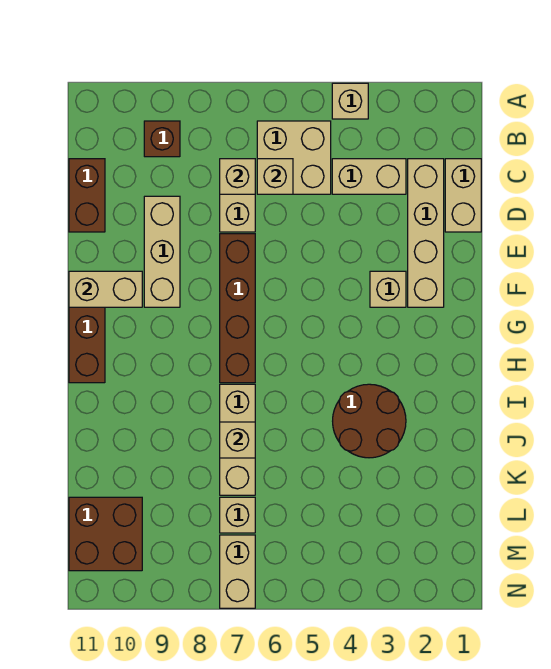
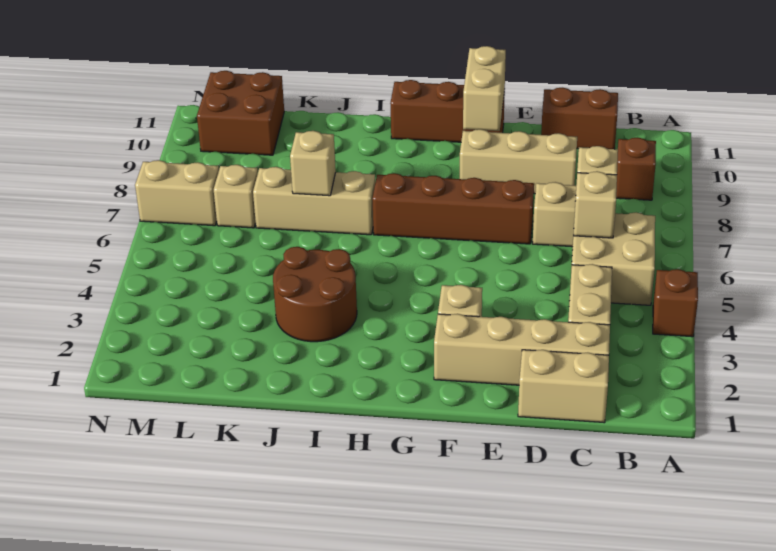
tan 1x1 brick [332,83,368,119] -> brown 1x1 brick [653,269,698,337]

